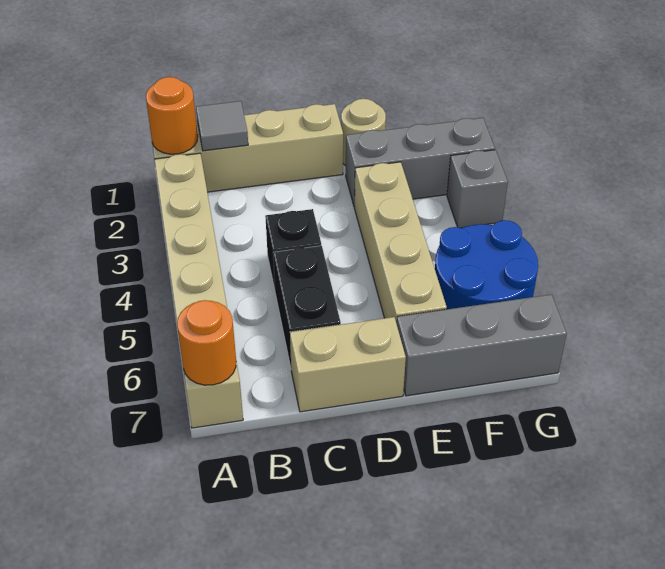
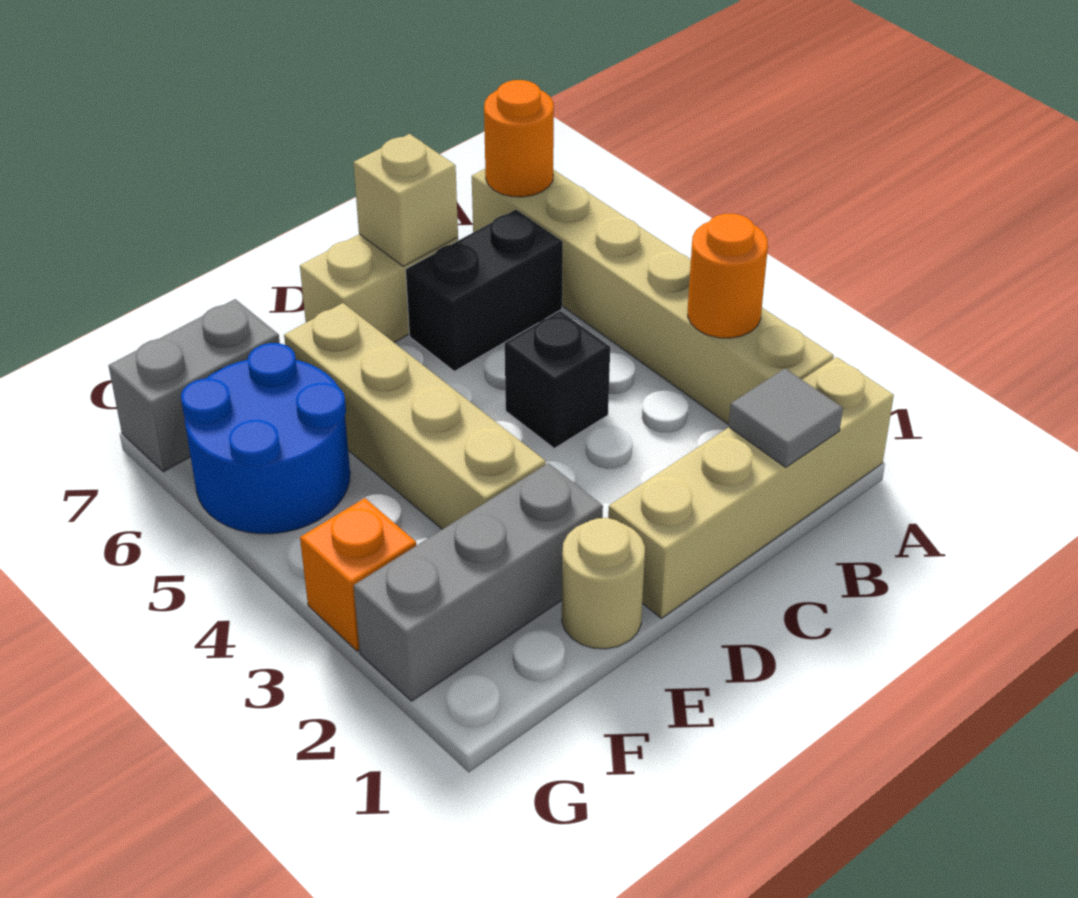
orange 1x1 round brick [146,77,198,154] -> orange 1x1 round brick moved to [688,213,768,338]
black 1x2 brick [273,246,341,367] -> black 1x2 brick turned to [406,210,563,371]
none -> tan 1x1 brick [353,134,458,266]
grey 1x3 brick [397,294,567,396] -> grey 1x2 brick [108,299,280,472]
grey 1x1 brick [447,150,508,228] -> orange 1x1 brick [300,498,417,651]

